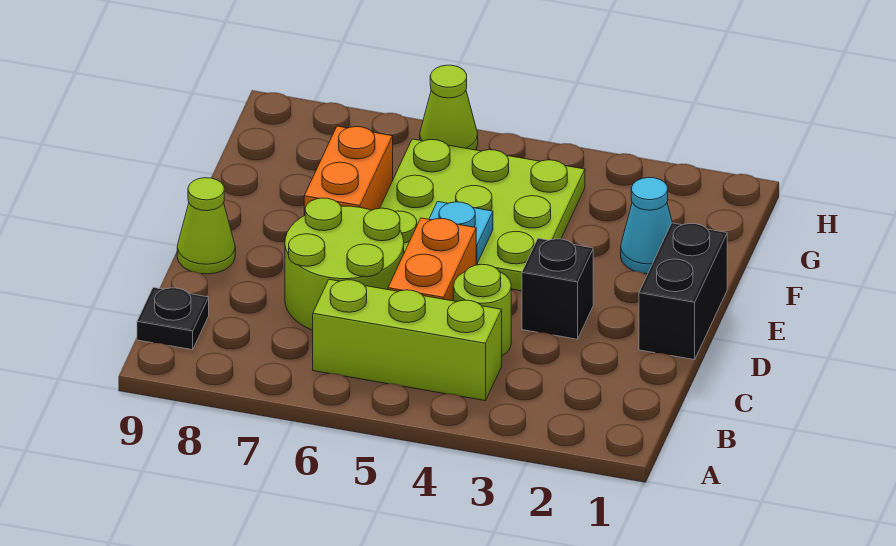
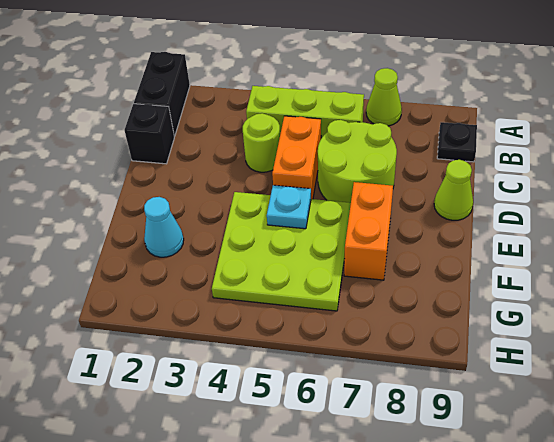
black 1x2 brick [639,223,727,360] -> black 1x2 brick moved to [134,52,190,136]
black 1x1 brick [522,238,593,339] -> black 1x1 brick moved to [124,104,174,164]
lime 1x1 cone [420,65,478,150] -> lime 1x1 cone moved to [366,68,402,126]

